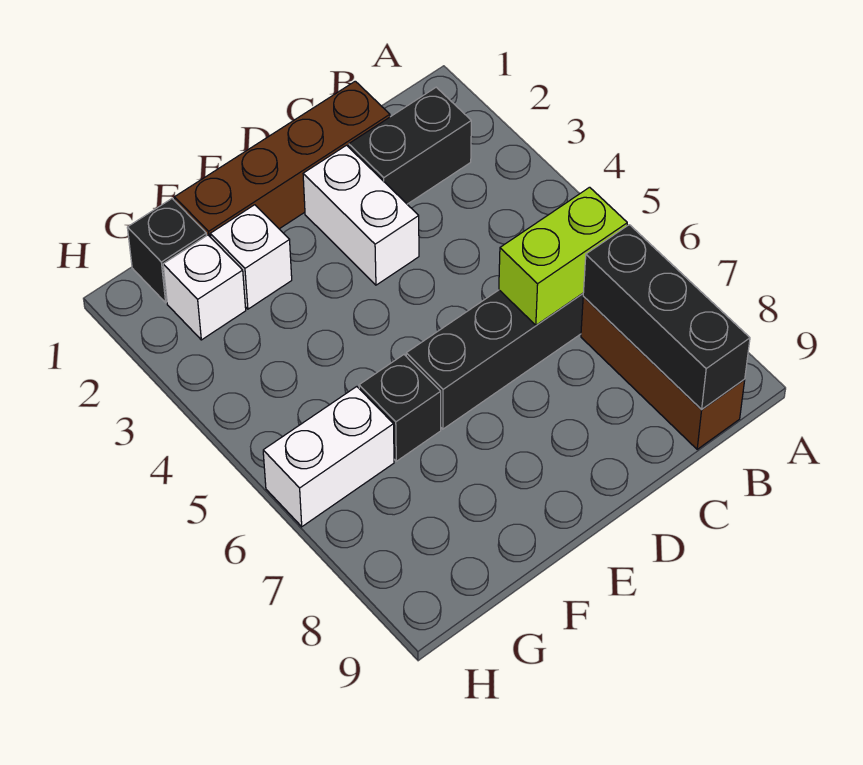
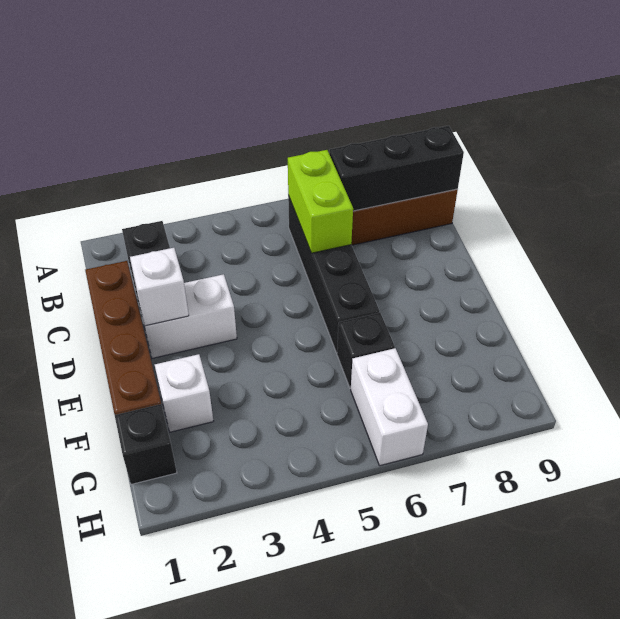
white 1x1 brick [163,235,246,340] -> white 1x1 brick moved to [130,248,189,326]

